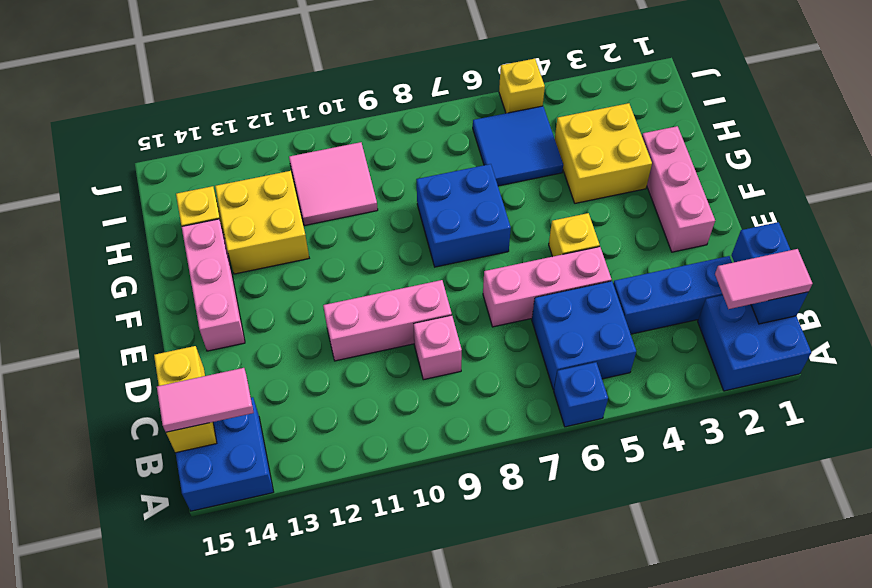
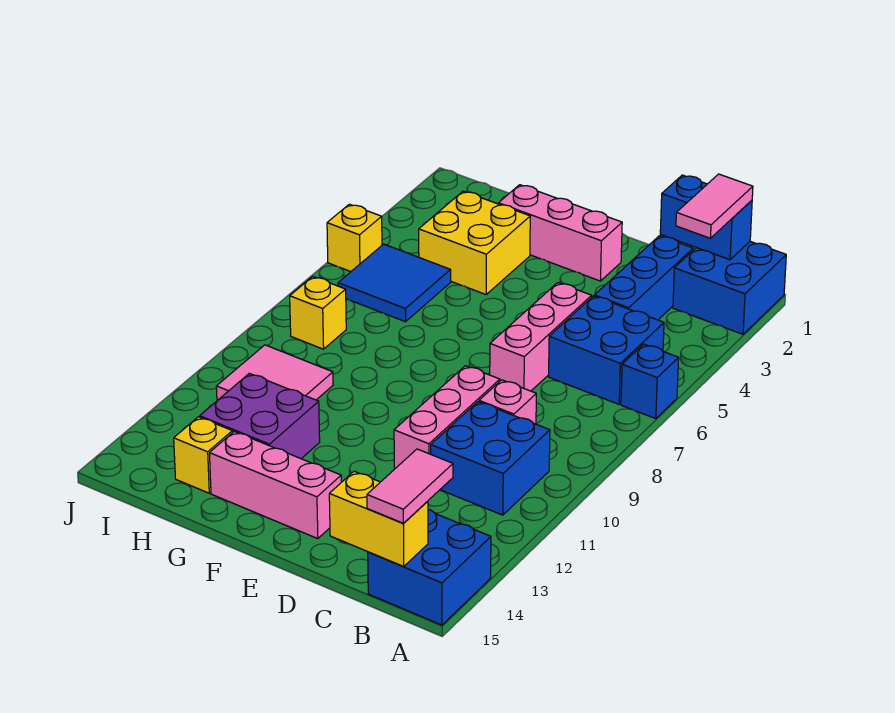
yellow 1x1 brick [549,213,600,257] -> yellow 1x1 brick moved to [290,277,346,349]
blue 2x2 brick [416,164,511,267] -> blue 2x2 brick moved to [431,402,550,515]
yellow 2x2 brick [215,171,309,274] -> purple 2x2 brick [200,373,320,459]

